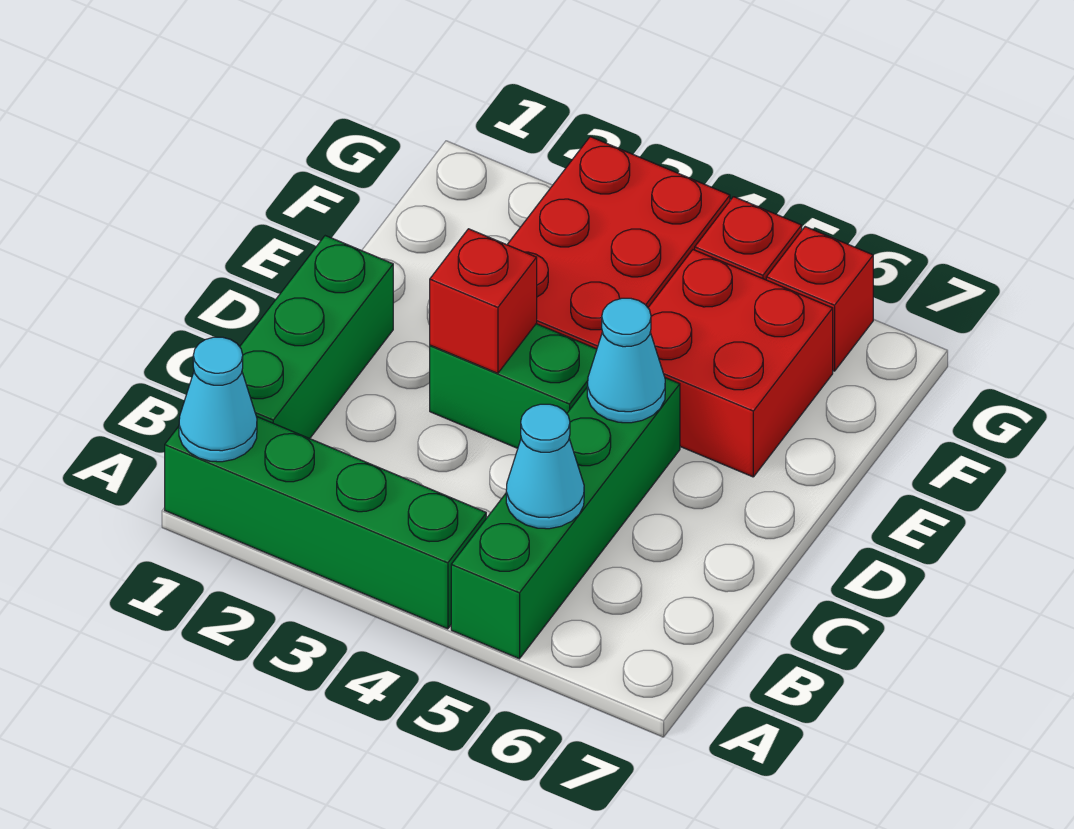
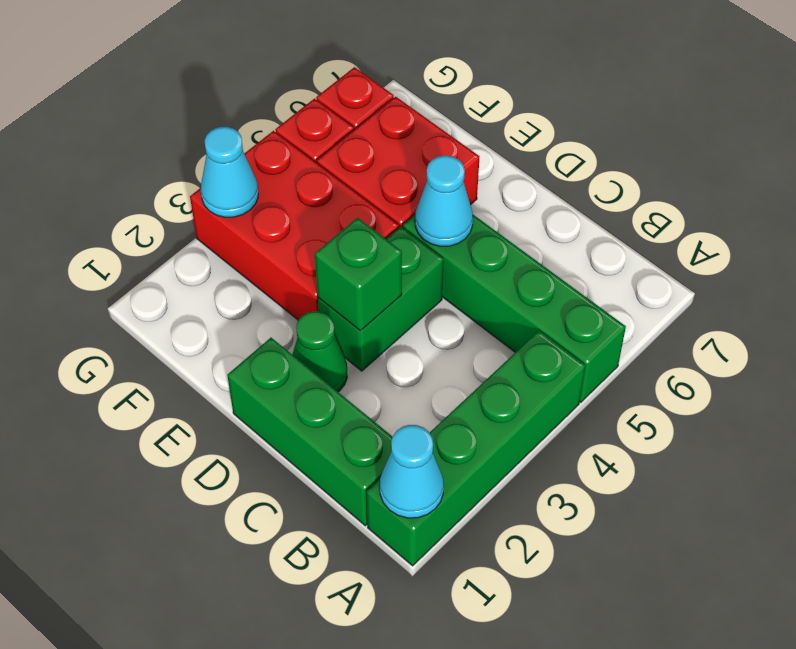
cyan 1x1 cone [506,404,584,529] -> cyan 1x1 cone moved to [201,127,258,217]
none -> green 1x1 cone [292,311,347,392]
red 1x1 brick [430,229,537,373] -> green 1x1 brick [315,218,402,331]

